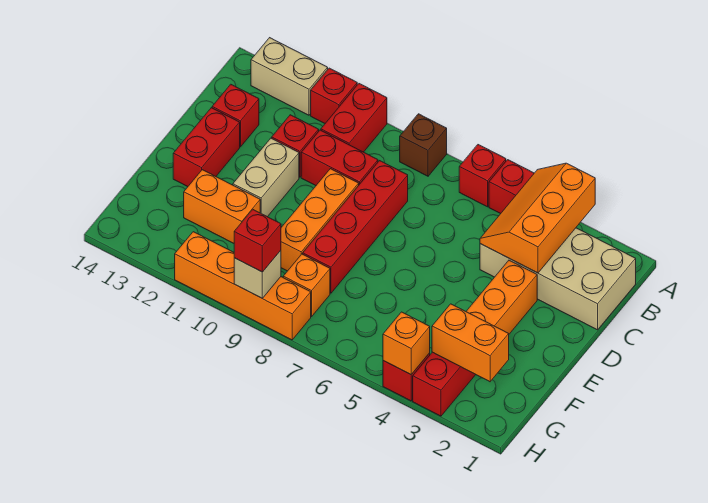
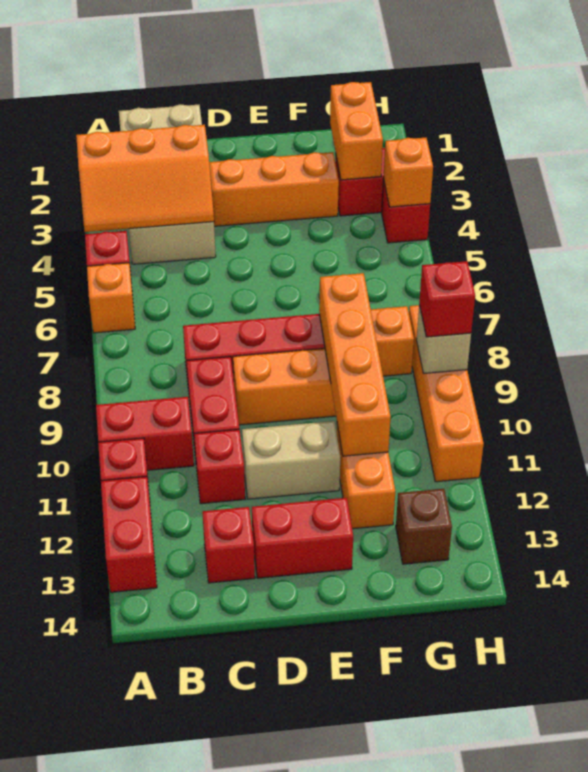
red 1x1 brick [459,145,506,207] -> orange 1x1 brick [87,263,135,333]
brown 1x1 brick [400,114,447,176] -> brown 1x1 brick moved to [396,489,452,564]
tan 1x2 brick [251,38,328,115] -> red 1x2 brick [101,477,157,592]
none -> orange 1x4 brick [319,273,391,456]

